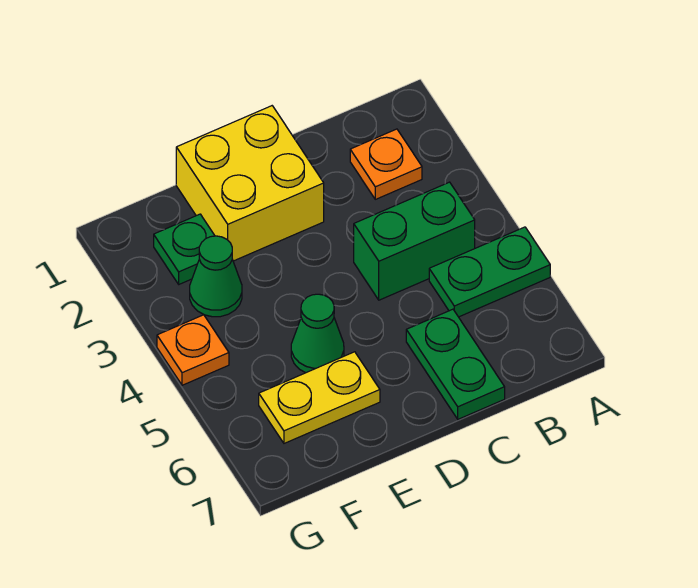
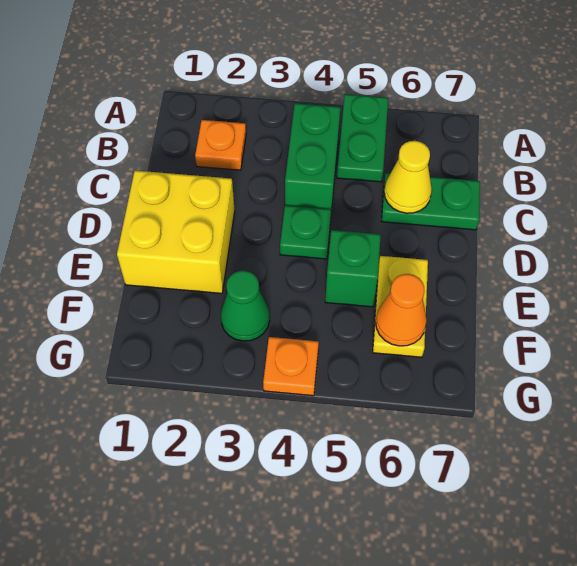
none -> yellow 1x1 cone [384,141,432,213]
green 1x1 cone [291,294,344,373] -> green 1x1 brick [325,230,381,307]
green 1x1 plate [154,214,215,284] -> green 1x1 plate moved to [280,205,331,259]
none -> orange 1x1 cone [376,274,427,346]

